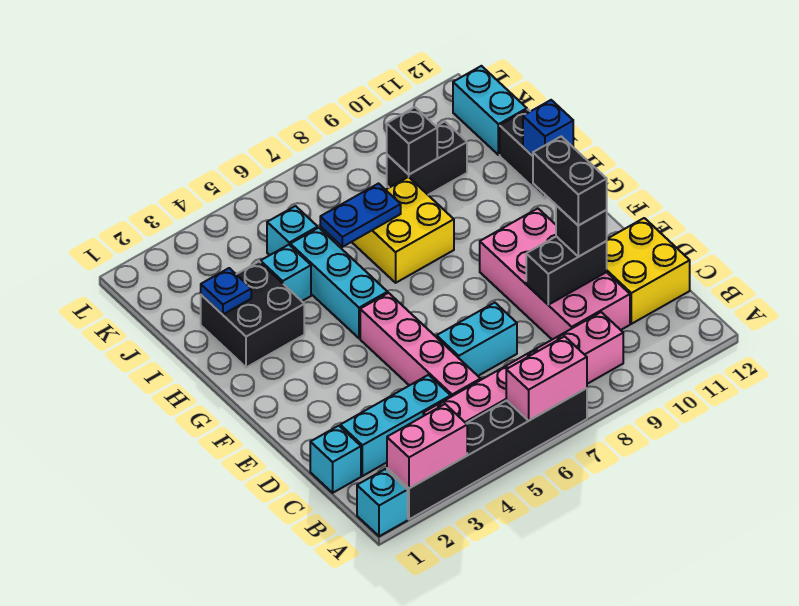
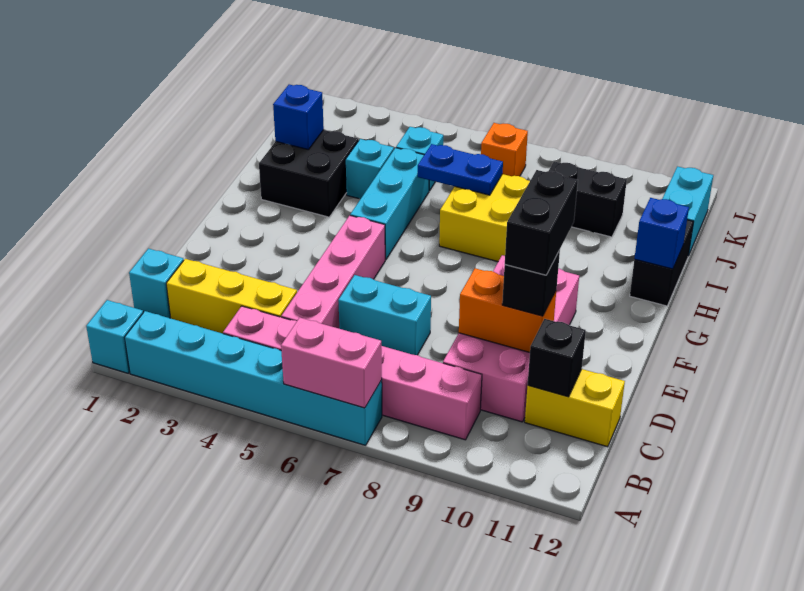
black 1x6 brick [387,388,587,519] -> cyan 1x6 brick [125,311,382,445]
pink 1x2 brick [387,404,467,488] -> none
cyan 1x3 brick [340,375,451,476] -> yellow 1x3 brick [166,259,297,334]
yellow 2x2 brick [607,218,690,324] -> yellow 1x2 brick [525,369,625,447]
black 1x2 brick [526,237,607,305] -> orange 1x2 brick [459,268,556,352]
blue 1x1 plate [201,268,251,314] -> blue 1x1 brick [273,85,324,150]
black 1x1 brick [387,107,437,174] -> black 1x1 brick moved to [528,319,586,397]
none -> orange 1x1 brick [481,123,528,176]

